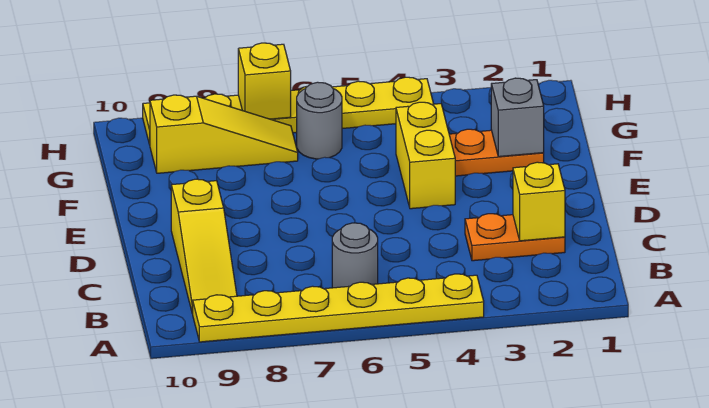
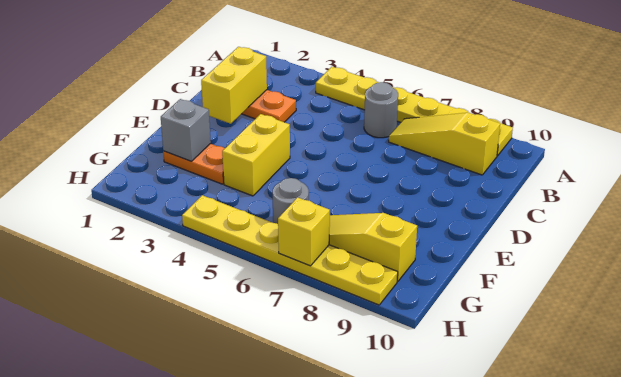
yellow 1x3 slope [171,179,237,314] -> yellow 1x3 slope turned to [389,113,500,175]
yellow 1x1 brick [513,162,565,241] -> yellow 1x2 brick [201,47,267,124]

